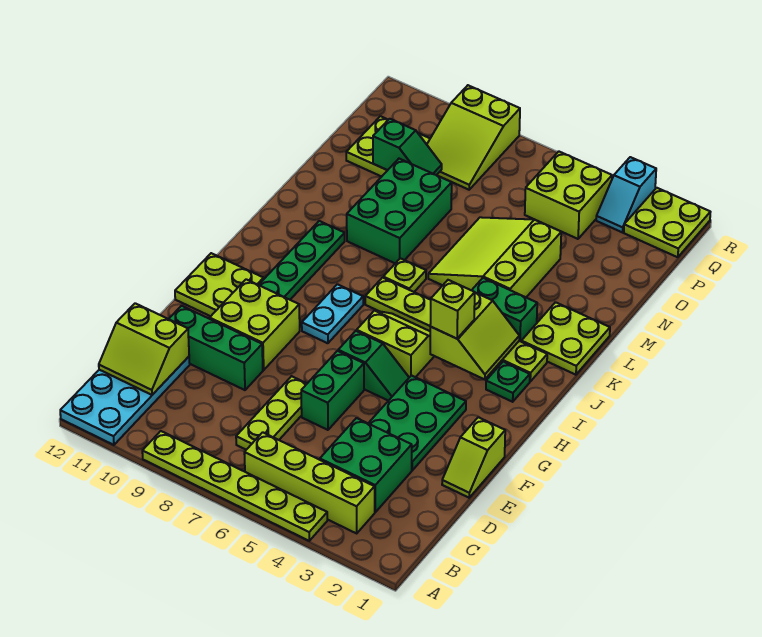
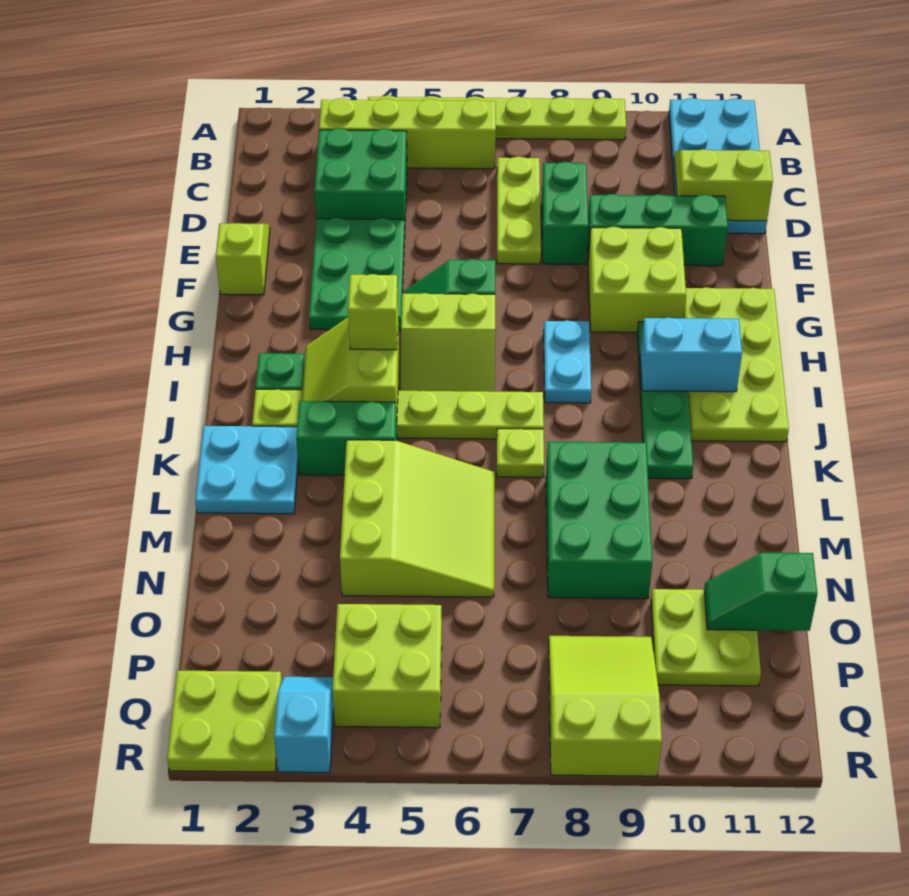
green 1x2 brick [301,351,364,430] -> green 1x2 brick moved to [542,162,588,264]
lime 2x2 plate [175,253,264,316] -> lime 2x4 plate [684,287,789,442]
none -> cyan 1x2 brick [640,317,742,392]
lime 2x2 plate [521,302,610,375] -> cyan 2x2 plate [195,426,298,514]
green 1x2 slope [373,119,442,175] -> green 1x2 slope moved to [704,553,817,631]

